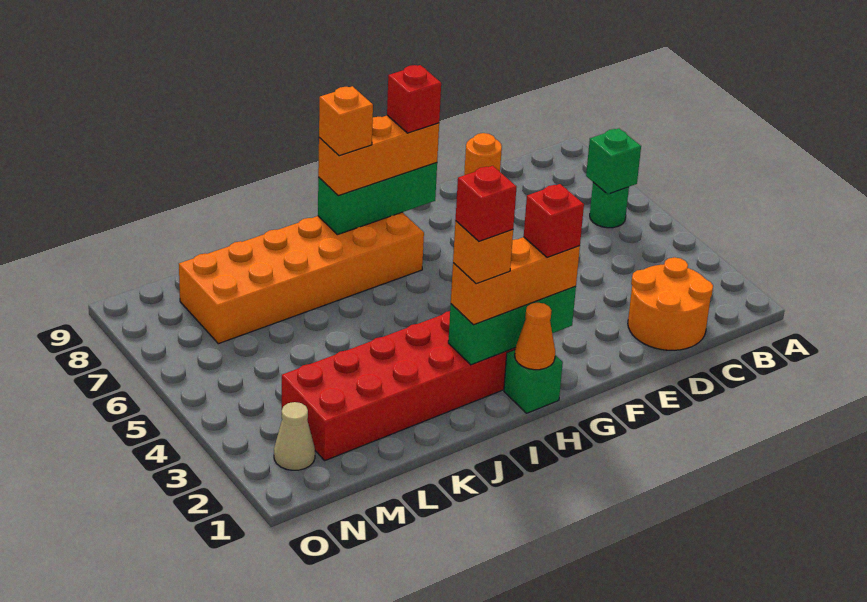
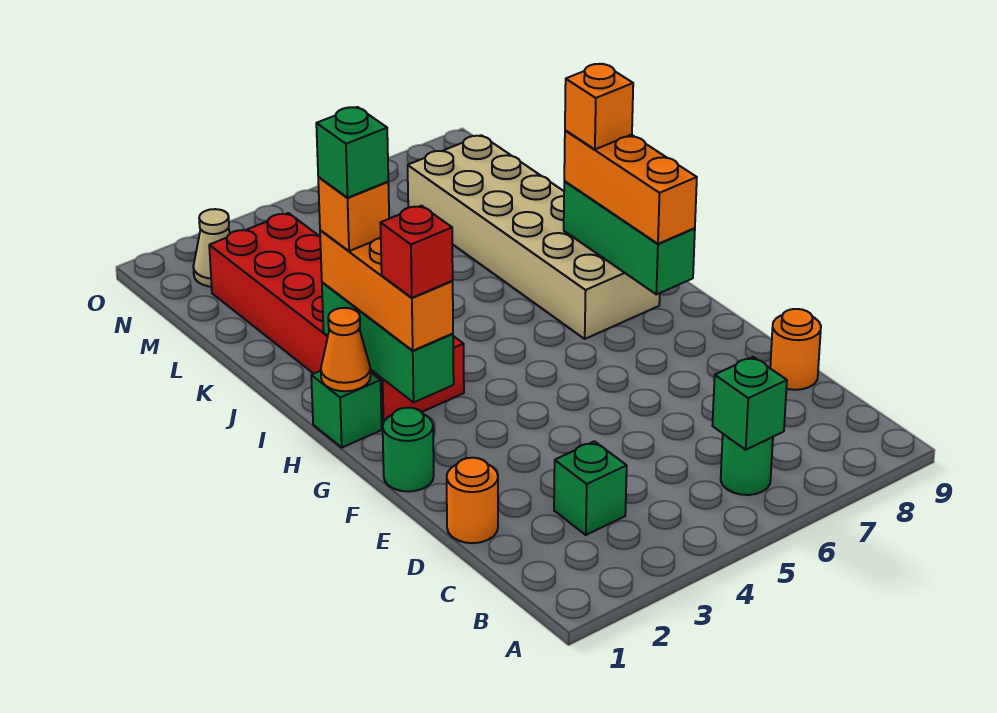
orange 2x2 round brick [628,257,713,350] -> orange 1x1 round brick [447,458,498,543]
none -> green 1x1 brick [554,441,627,535]
none -> green 1x1 round brick [383,408,434,492]
red 1x1 brick [387,65,441,133] -> none
orange 2x6 brick [179,212,424,344] -> tan 2x6 brick [408,135,660,339]
red 1x1 brick [455,166,517,241] -> green 1x1 brick [316,107,388,198]

